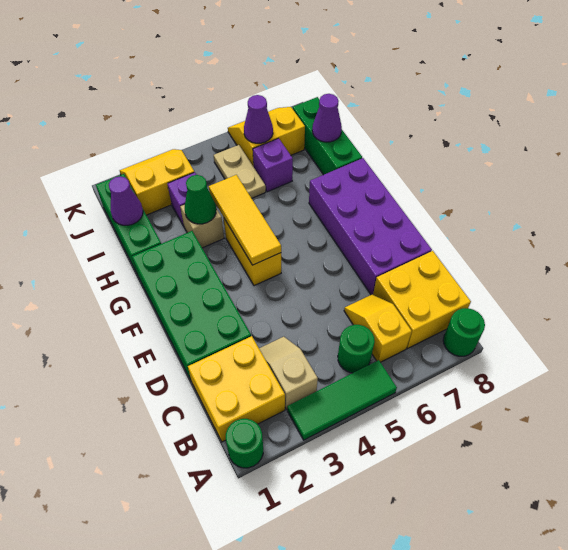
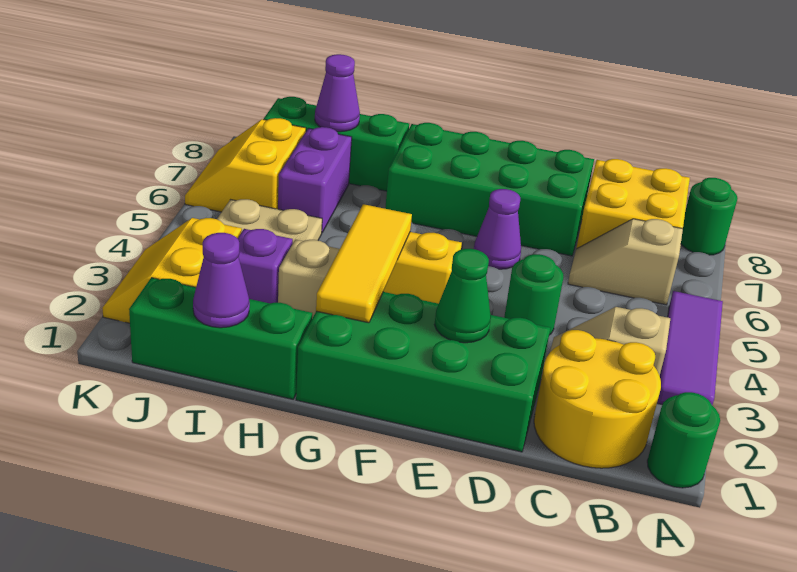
green 1x3 tile [287,360,397,440] -> purple 1x3 tile [657,291,723,405]
yellow 2x2 brick [188,336,285,442] -> yellow 2x2 round brick [534,330,661,468]
green 1x1 round brick [338,325,375,373] -> green 1x1 round brick moved to [504,254,563,335]
yellow 1x2 slope [344,295,412,362] -> tan 1x2 slope [568,219,683,305]
purple 2x4 brick [309,158,432,295] -> green 2x4 brick [385,123,594,256]
yellow 1x3 tile [209,175,281,265] -> yellow 1x3 tile turned to [316,204,412,323]
green 1x1 cone [185,175,216,224] -> green 1x1 cone moved to [435,249,491,343]
purple 1x1 brick [253,138,293,192] -> purple 1x2 brick [278,127,352,232]
purple 1x1 cone [244,95,273,143] -> purple 1x1 cone moved to [474,189,521,269]

